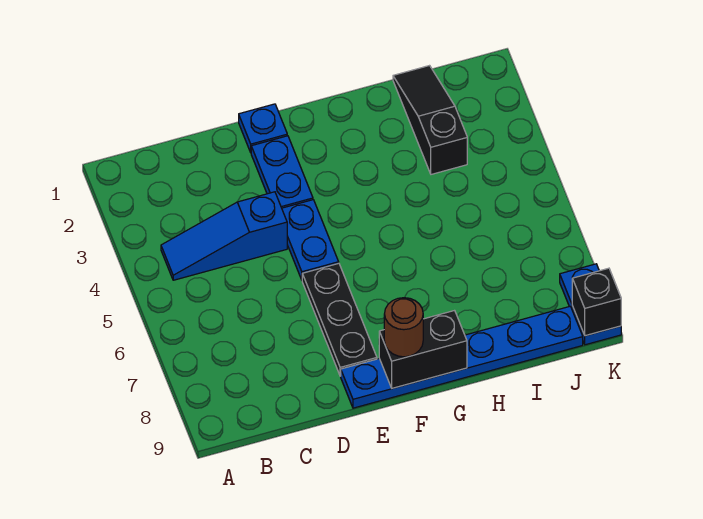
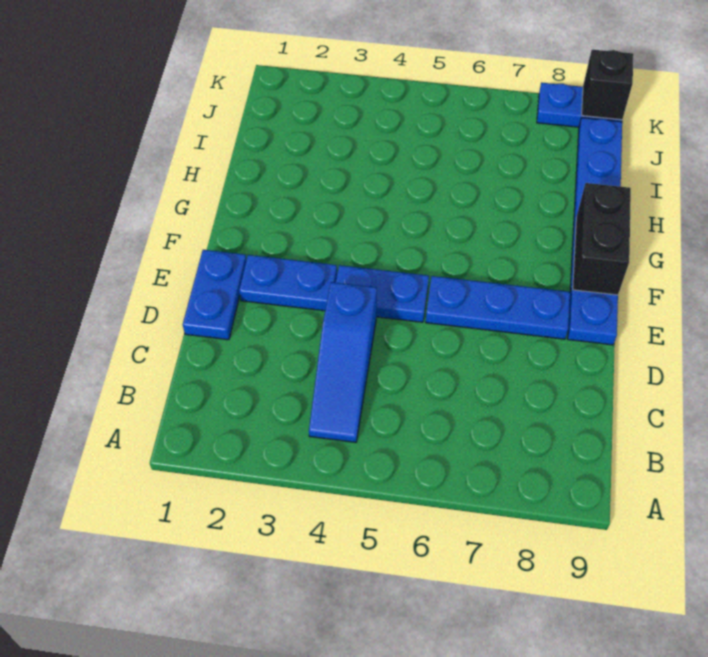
blue 1x1 plate [239,104,287,152] -> blue 1x2 plate [183,250,246,340]
black 1x3 plate [302,263,377,376] -> blue 1x3 plate [426,276,570,339]
brown 1x1 round brick [384,298,423,357] -> none
black 1x3 slope [393,66,467,174] -> none

